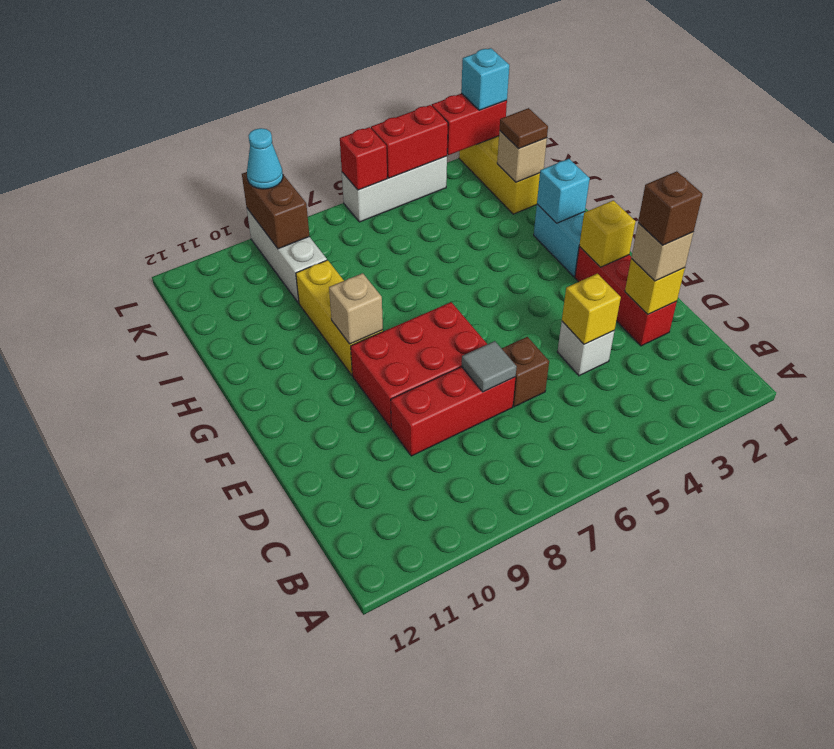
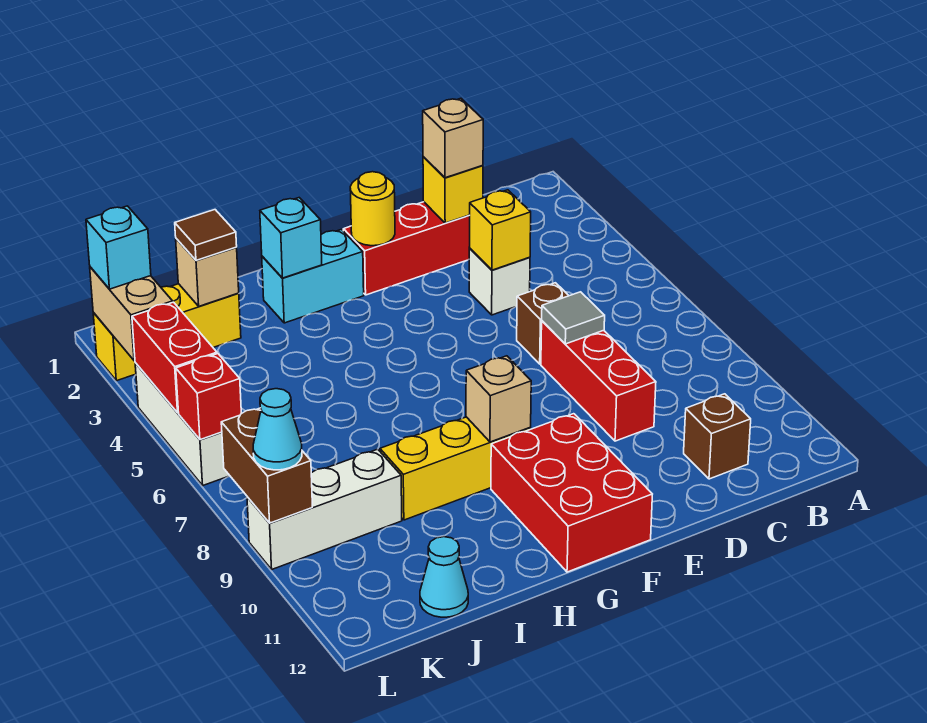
brown 1x1 brick [638,171,703,245] -> brown 1x1 brick moved to [684,394,751,479]
red 2x3 brick [351,302,487,428] -> red 2x3 brick moved to [491,414,652,572]
yellow 1x1 brick [579,200,636,267] -> yellow 1x1 round brick [350,172,395,246]
none -> cyan 1x1 cone [420,537,468,617]
brown 1x2 brick [242,172,309,249] -> brown 1x2 brick turned to [221,408,312,523]
red 1x2 brick [432,93,507,155] -> tan 1x2 brick [90,267,173,361]

